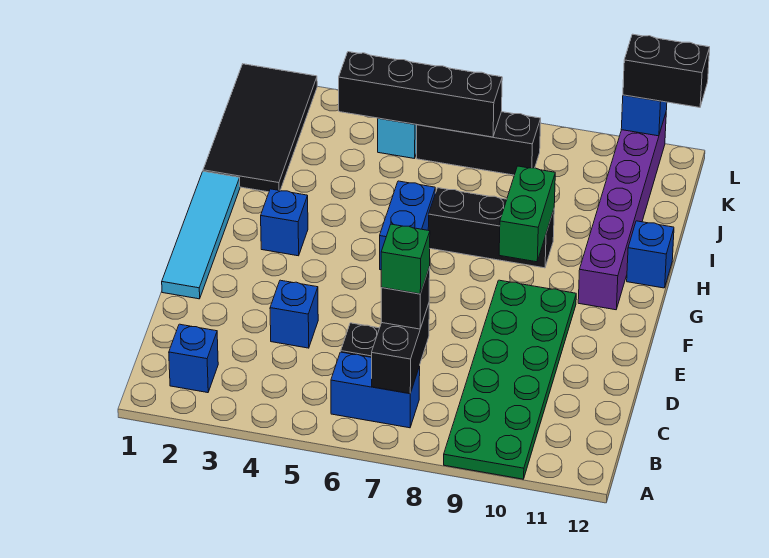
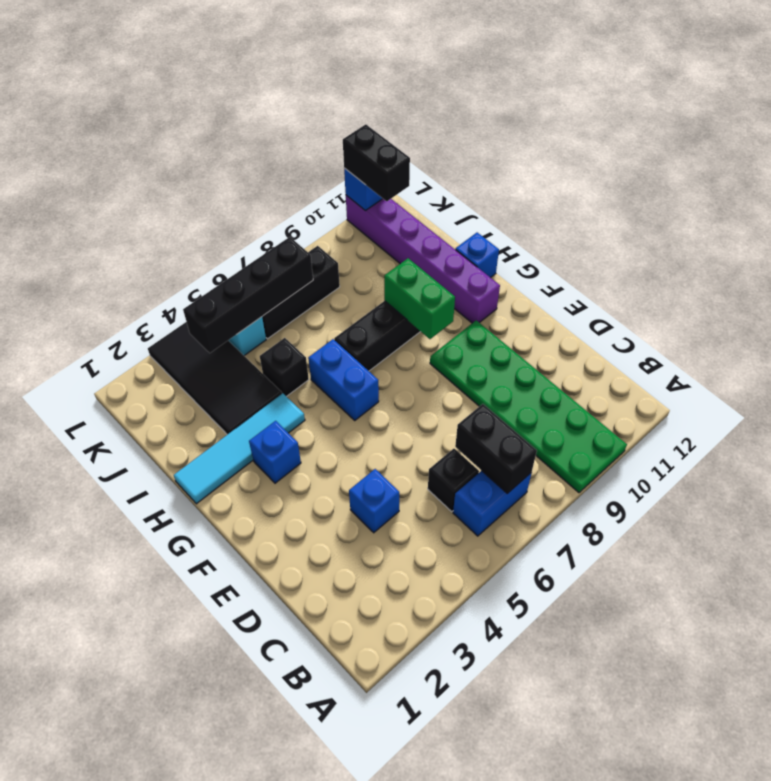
blue 1x1 brick [169,324,218,393] -> none
black 1x1 brick [381,267,430,329] -> black 1x1 brick moved to [260,338,309,397]
green 1x1 brick [381,224,430,294] -> none
cyan 1x4 tile [162,171,240,299] -> cyan 1x4 tile turned to [174,393,305,504]
black 2x4 tile [203,64,317,192] -> black 2x4 tile moved to [148,322,282,435]
black 1x2 brick [623,34,710,107] -> black 1x2 brick turned to [343,124,410,201]

